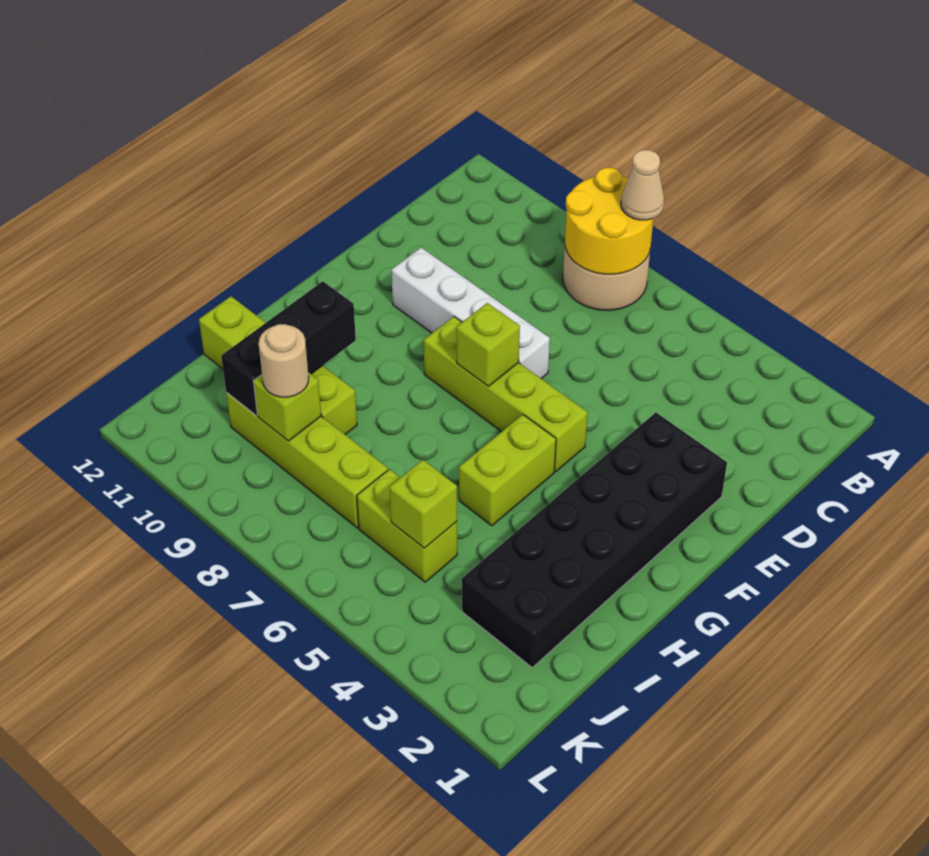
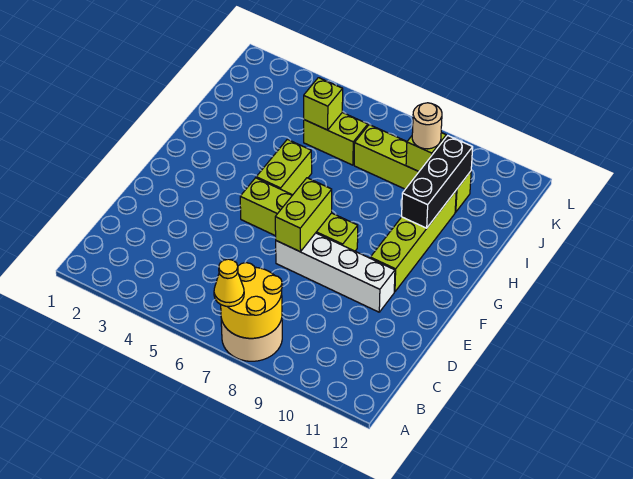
tan 1x1 cone [621,150,664,220] -> yellow 1x1 cone [214,259,244,306]
black 2x6 brick [462,413,727,668] -> none
lime 1x1 brick [456,303,520,386] -> lime 1x2 brick [275,178,332,252]
lime 1x4 brick [199,296,357,434] -> lime 1x4 brick turned to [370,191,456,292]

